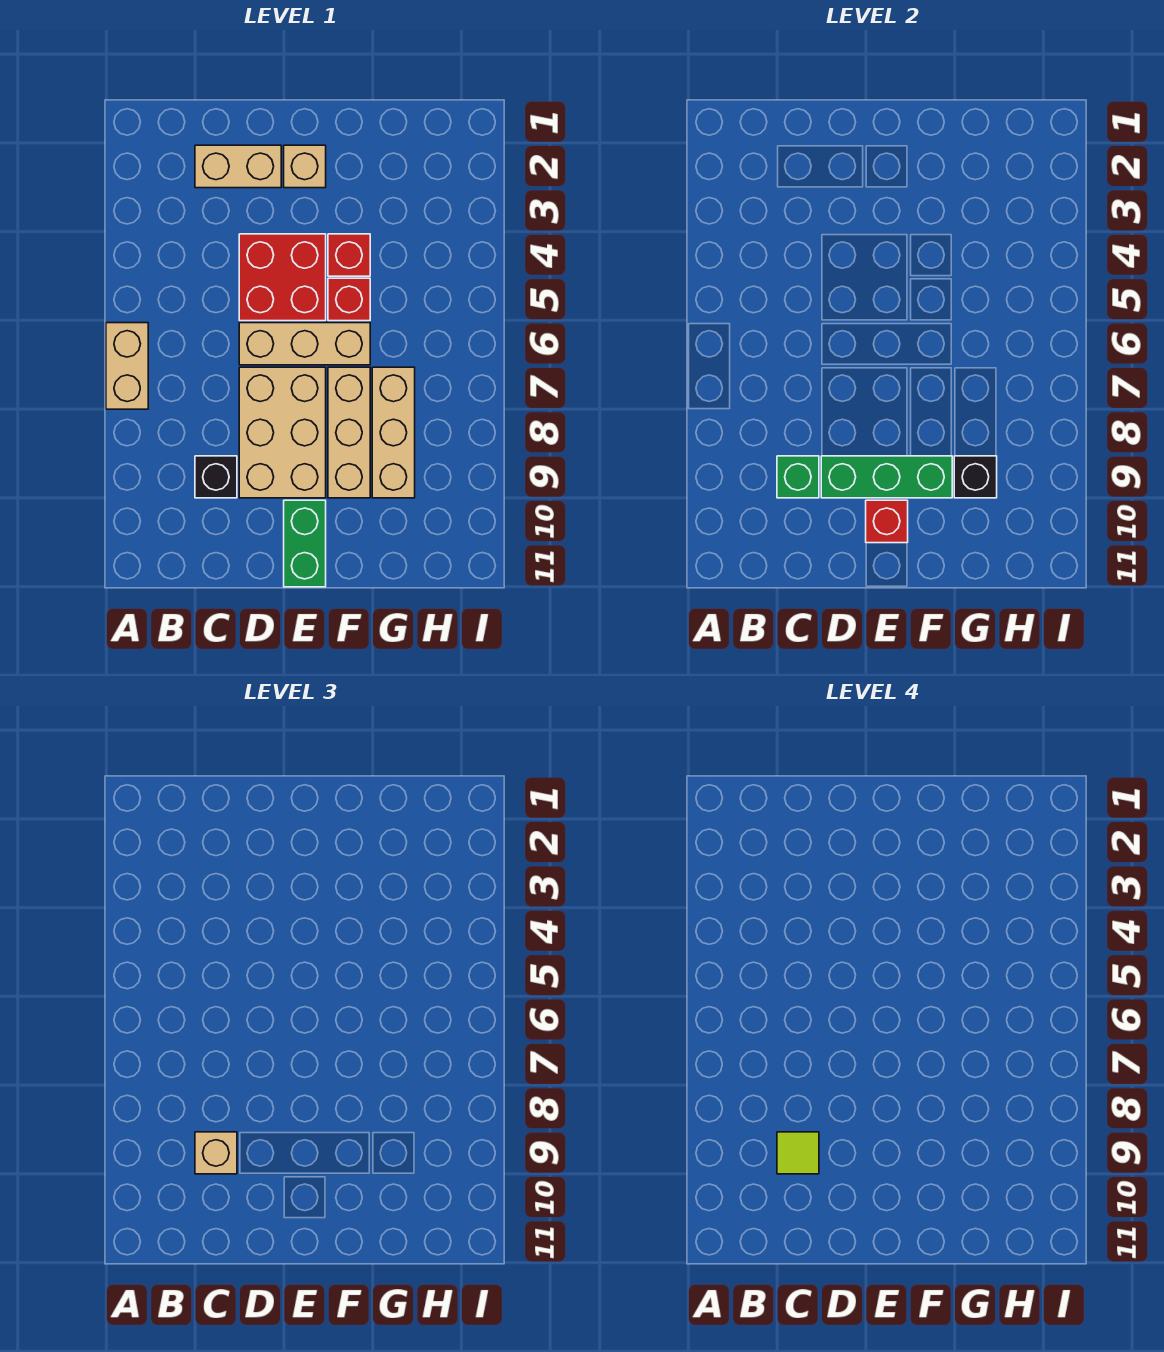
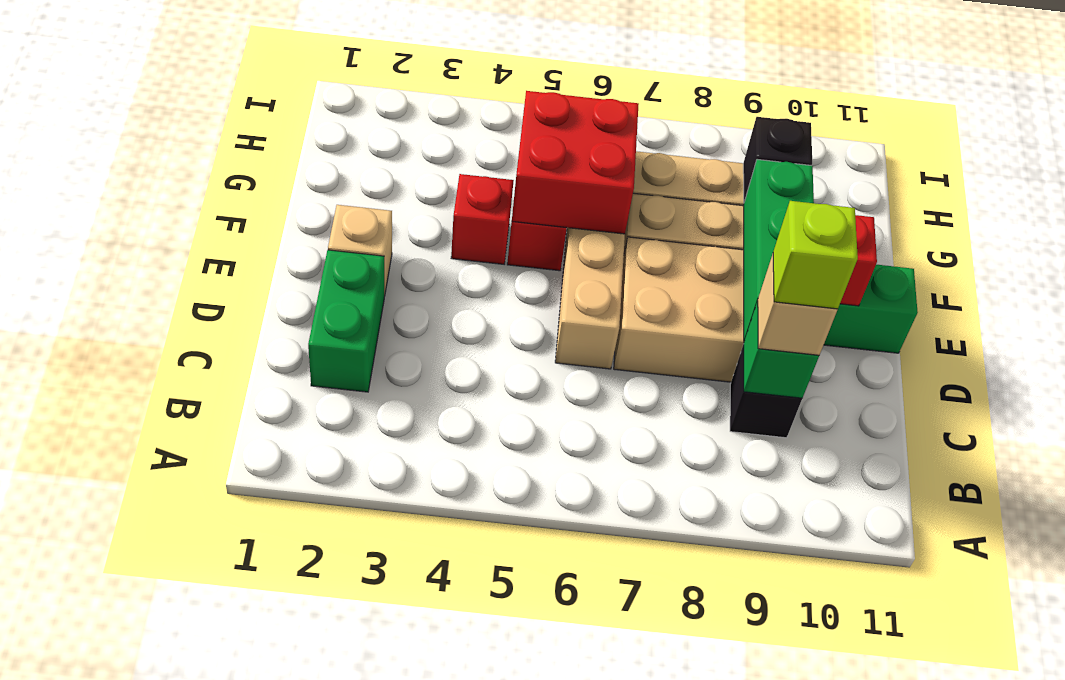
tan 1x2 brick [106,323,148,409] -> none
tan 1x2 brick [195,145,281,188] -> green 1x2 brick [308,250,384,392]
lime 1x1 tile [777,1132,819,1174] -> lime 1x1 brick [773,201,858,309]
red 2x2 brick [239,234,326,321] -> red 2x2 brick moved to [512,91,639,234]

